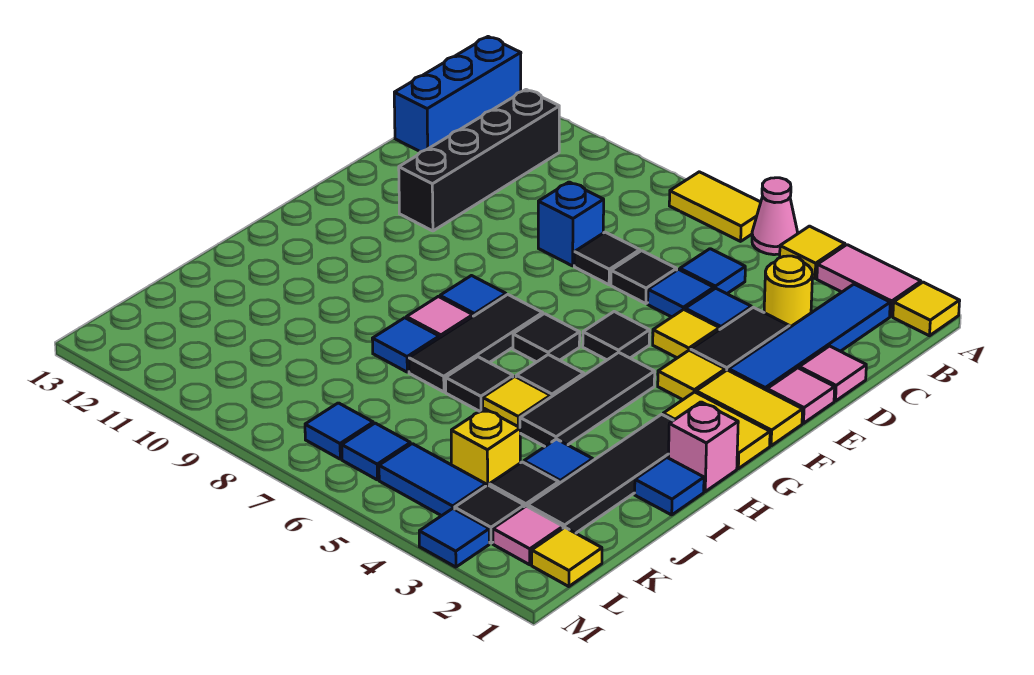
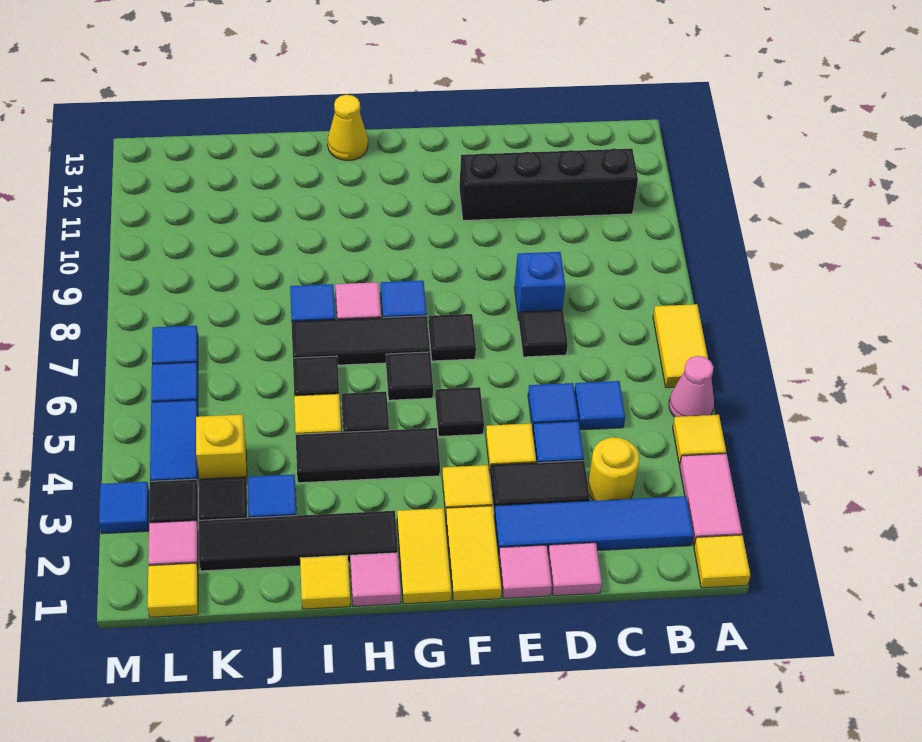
blue 1x3 brick [394,37,521,152] -> none
black 1x1 tile [611,251,677,304] -> black 1x1 tile moved to [429,314,476,361]
pink 1x1 brick [669,402,738,492] -> pink 1x1 tile [350,553,401,607]
none -> yellow 1x1 cone [328,95,368,161]
blue 1x1 tile [635,458,704,515] -> yellow 1x1 tile [300,555,350,609]

